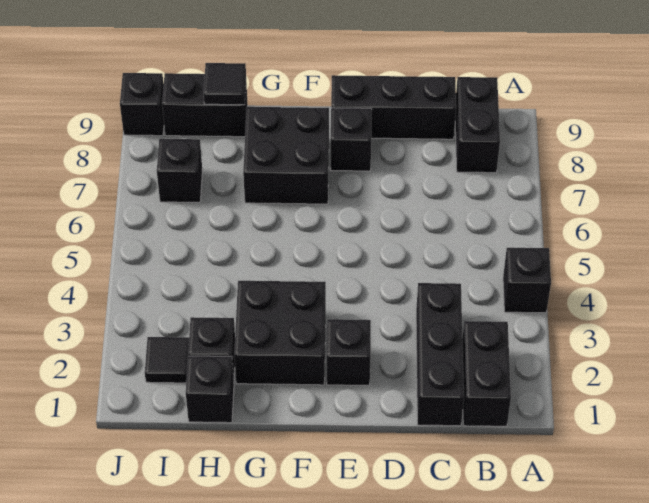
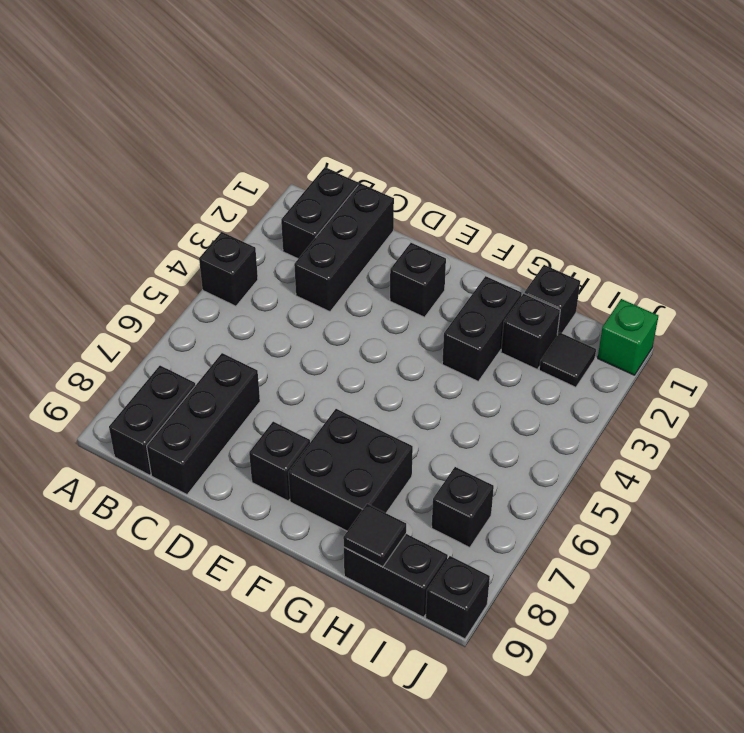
black 1x3 brick [331,75,456,139] -> black 1x3 brick turned to [147,353,260,494]
black 2x2 brick [234,281,326,385] -> black 1x2 brick [442,276,522,381]
none -> green 1x1 brick [598,299,658,375]

